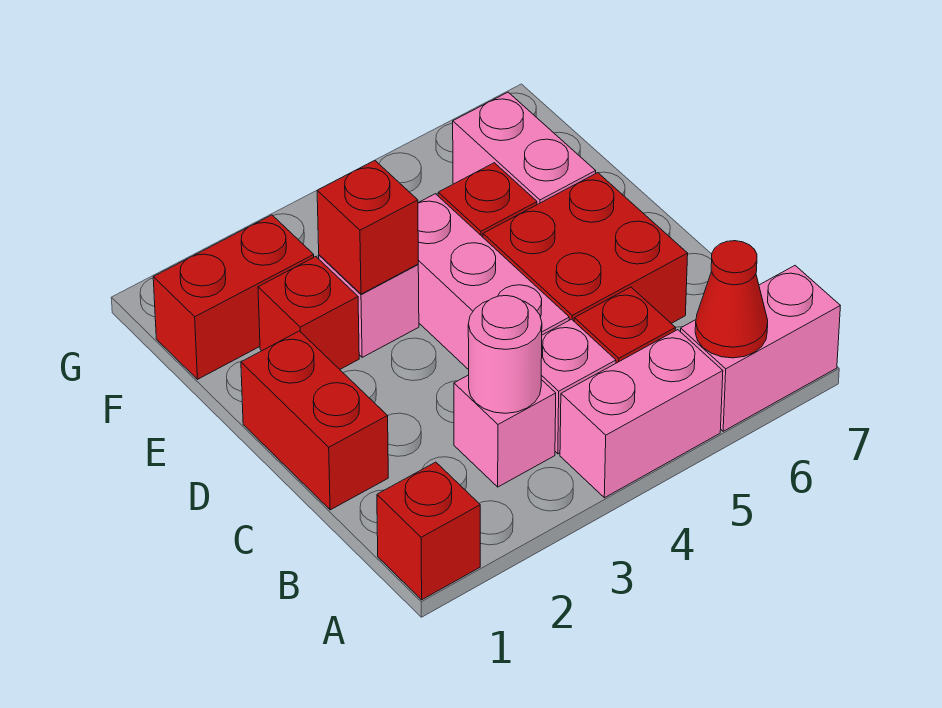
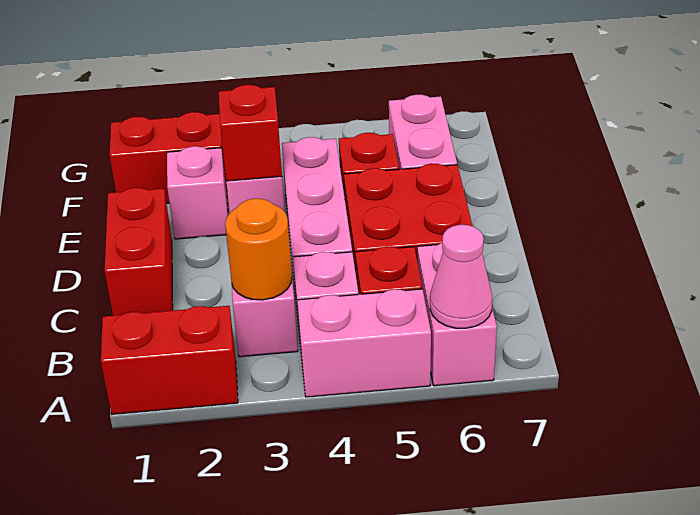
red 1x1 brick [377,462,480,600] -> red 1x2 brick [101,306,238,414]
pink 1x2 brick [681,266,840,431] -> pink 1x2 brick turned to [417,243,497,386]
red 1x1 cone [695,241,768,358] -> pink 1x1 cone [430,225,492,328]
pink 1x1 round brick [468,296,542,413] -> orange 1x1 round brick [225,198,292,300]
red 1x1 brick [258,257,359,369] -> pink 1x1 brick [167,146,228,239]

